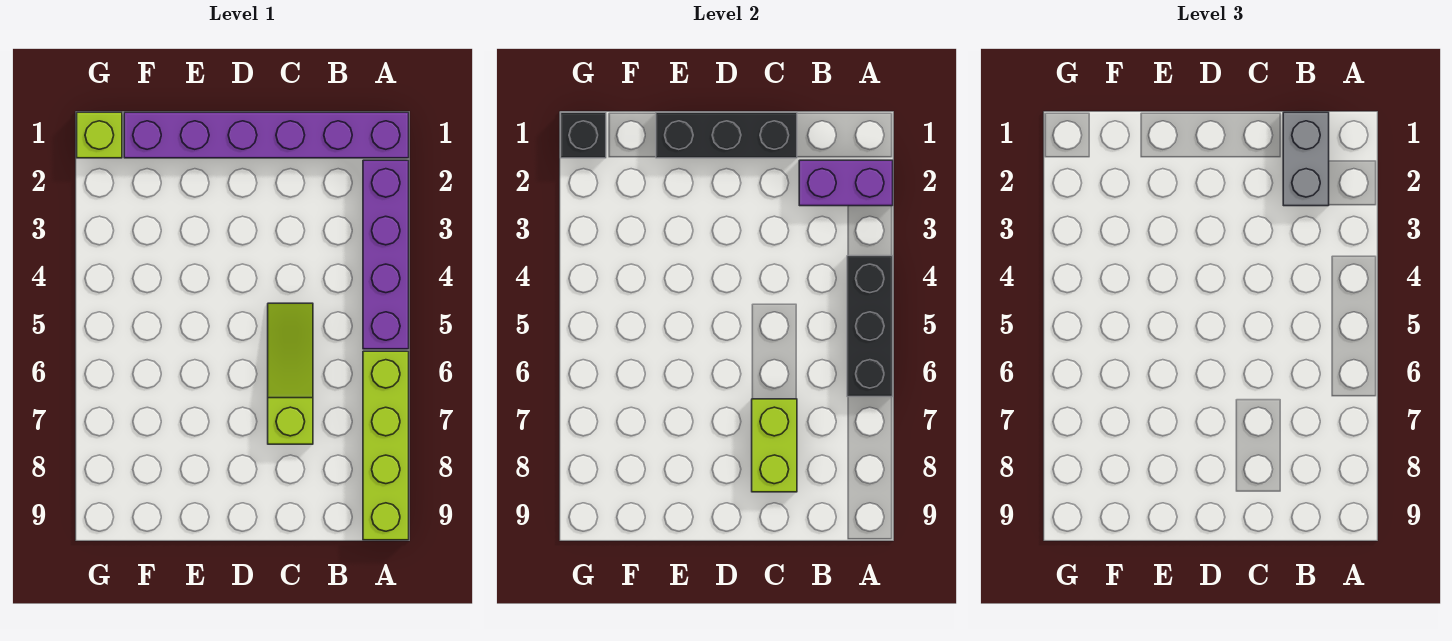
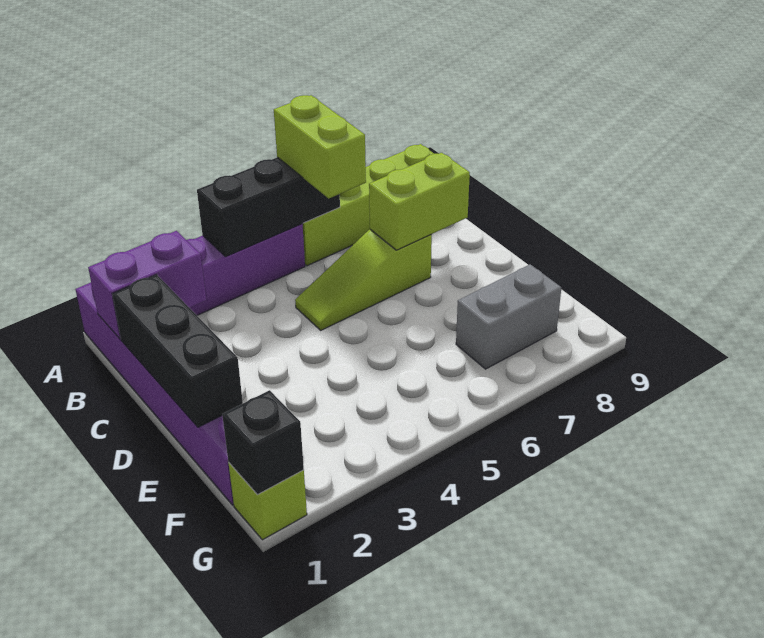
purple 1x2 brick [799,160,893,206] -> purple 1x2 brick turned to [88,231,207,339]
none -> lime 1x2 brick [274,95,366,198]
grey 1x2 brick [1283,112,1329,206] -> grey 1x2 brick moved to [456,264,561,369]

